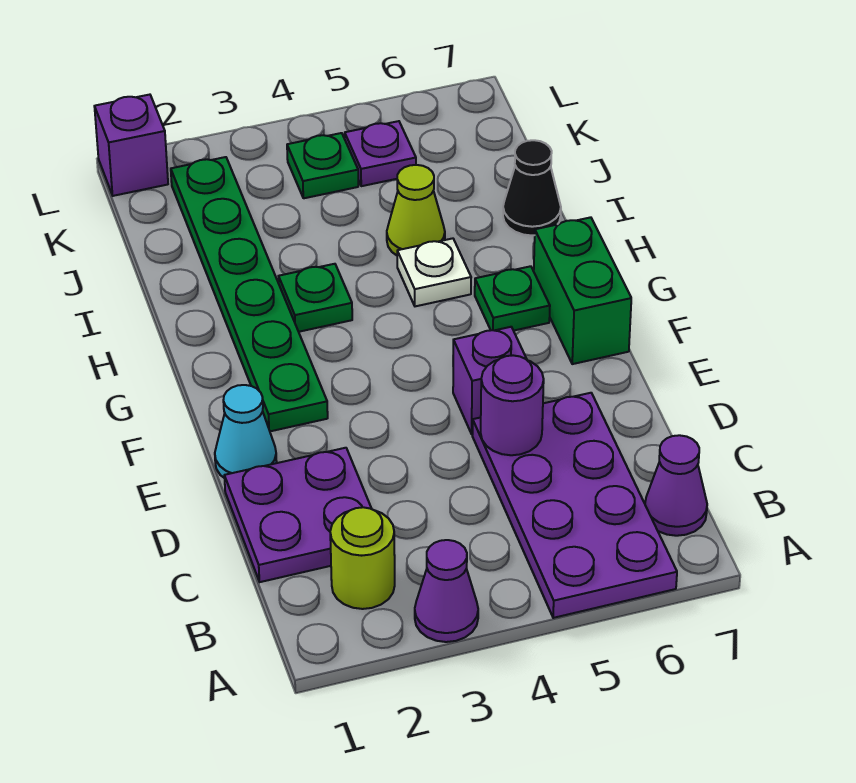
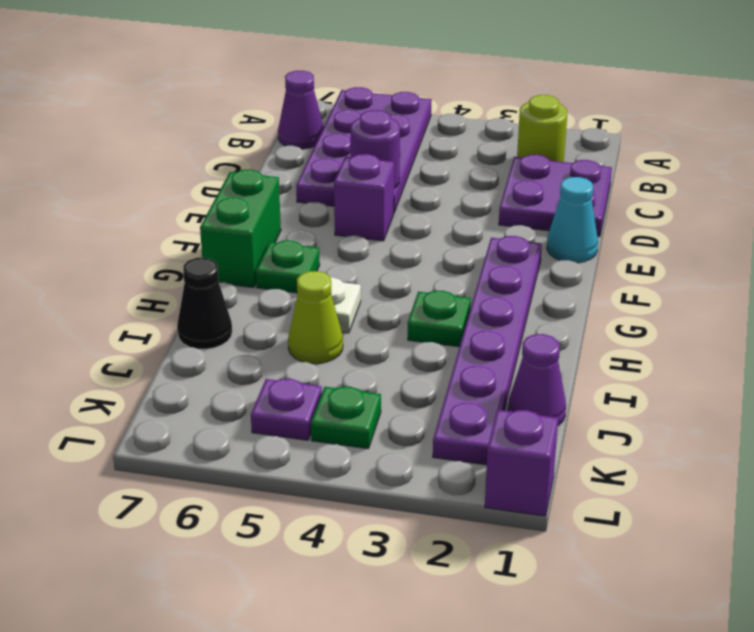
purple 1x1 cone [415,540,478,642] -> purple 1x1 cone moved to [508,334,566,426]
green 1x6 plate [171,157,328,431] -> purple 1x6 plate [433,236,542,465]

